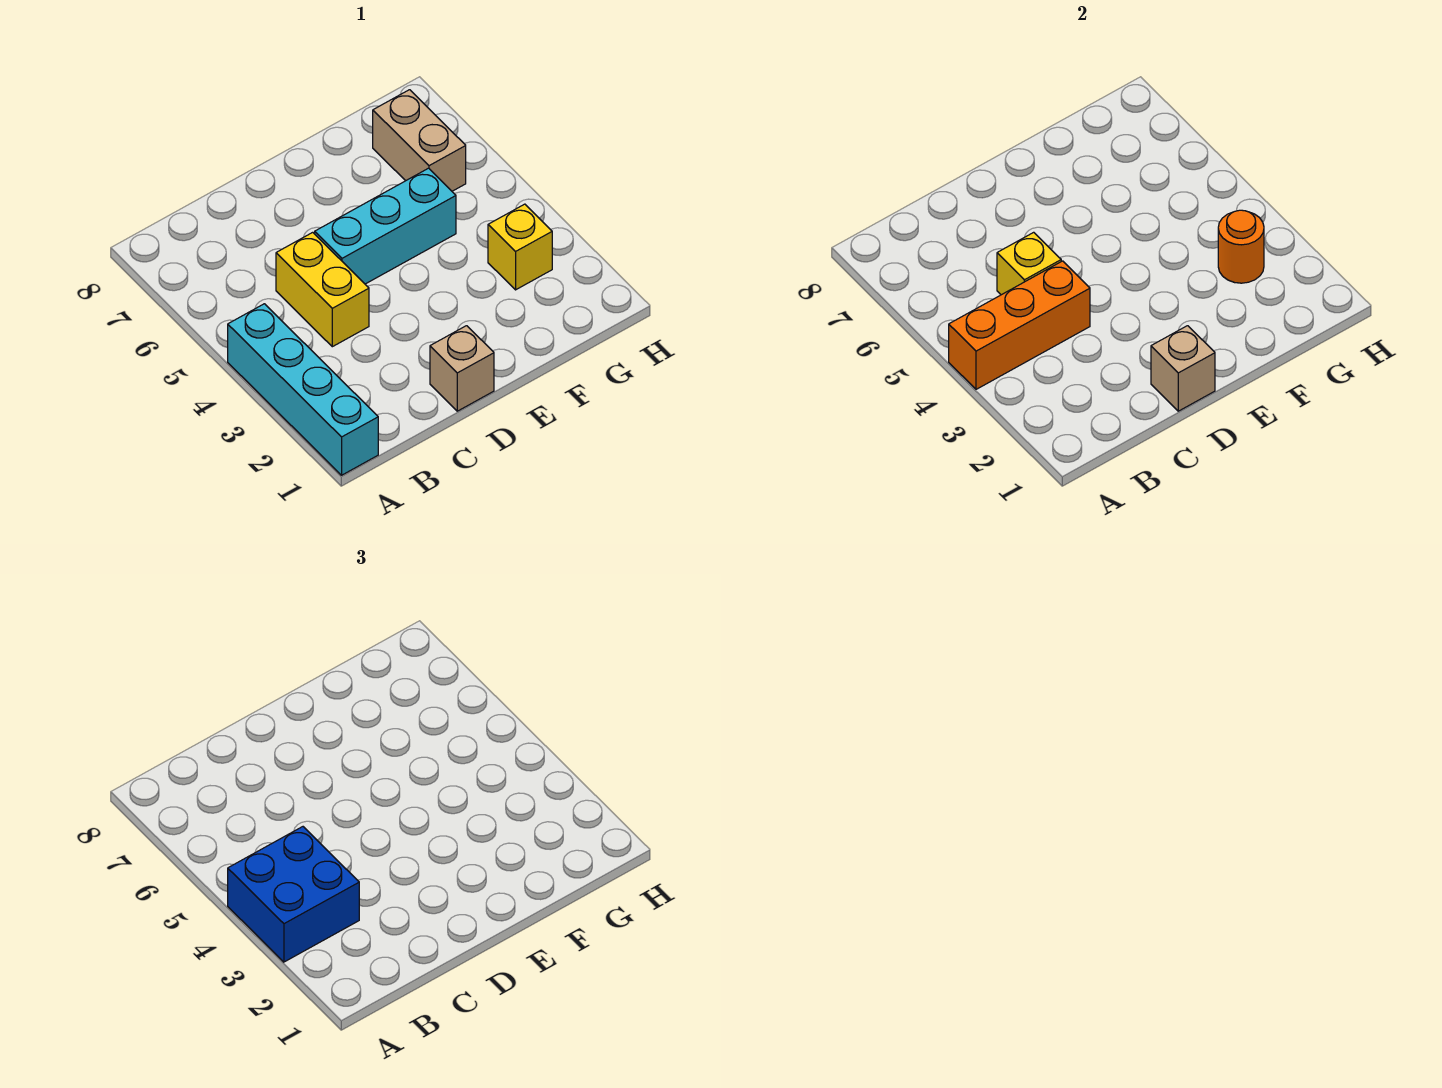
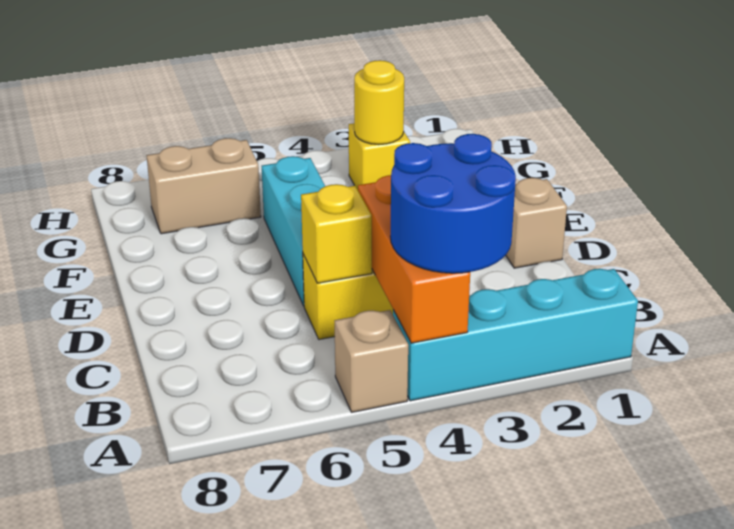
blue 2x2 brick [228,827,359,962] -> blue 2x2 round brick [390,134,516,273]
tan 1x1 brick [1151,326,1215,411] -> tan 1x1 brick moved to [335,310,408,412]
orange 1x1 round brick [1218,210,1264,283] -> yellow 1x1 round brick [354,60,404,145]

